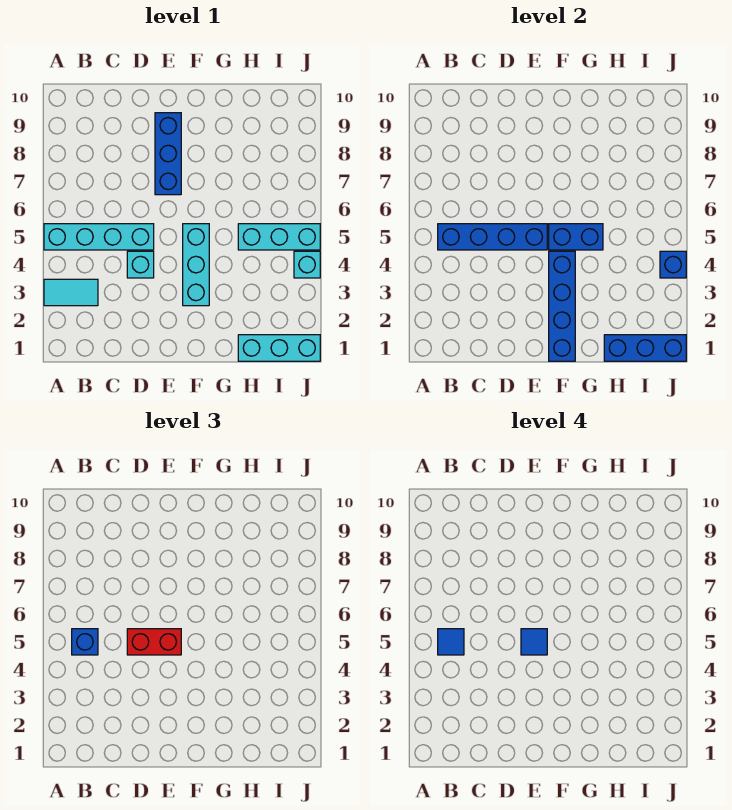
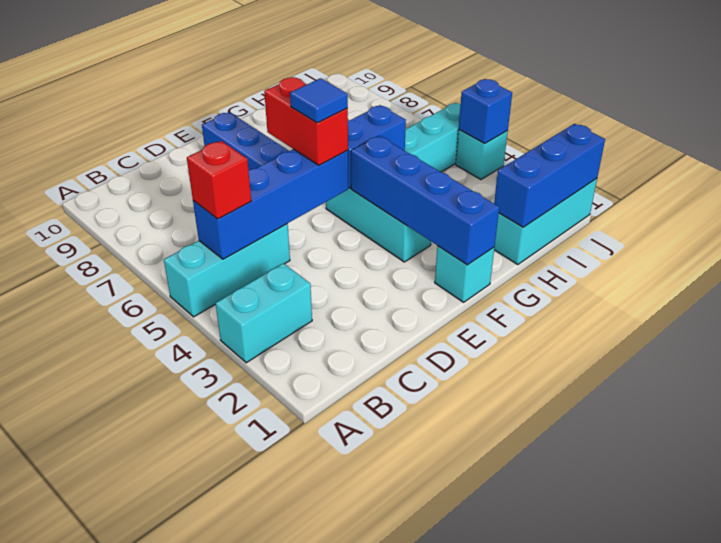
cyan 1x2 tile [44,279,98,306] -> cyan 1x2 brick [215,263,312,363]
cyan 1x4 brick [44,224,154,250] -> cyan 1x3 brick [164,224,290,317]
blue 1x1 brick [72,629,98,655] -> red 1x1 brick [187,141,251,219]
blue 1x1 tile [438,629,464,655] -> none
cyan 1x1 brick [127,251,154,278] -> cyan 1x1 brick moved to [435,246,494,302]
red 1x2 brick [127,629,181,655] -> red 1x2 brick turned to [264,77,348,165]

